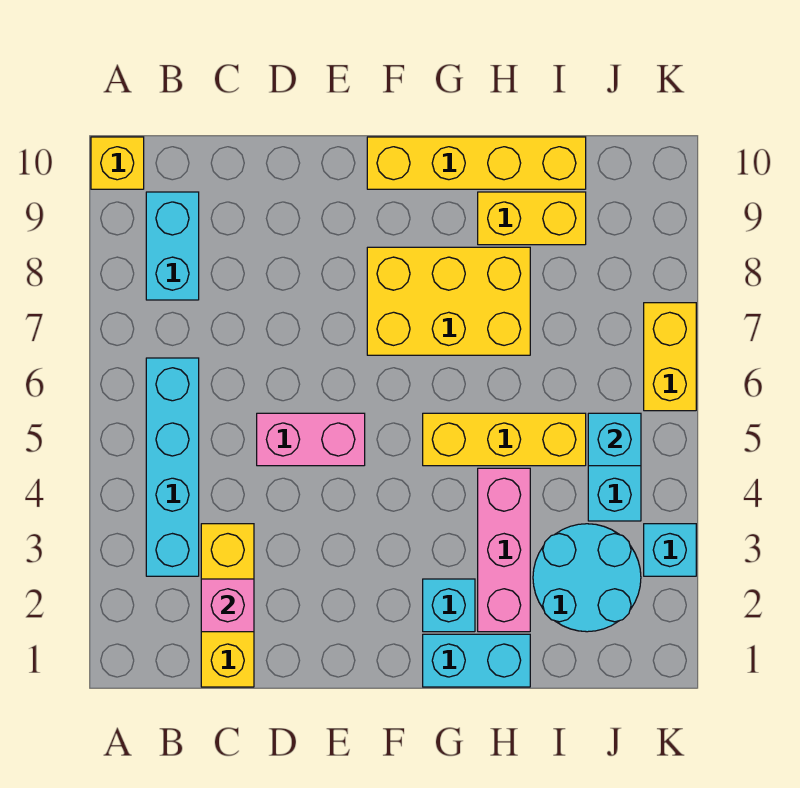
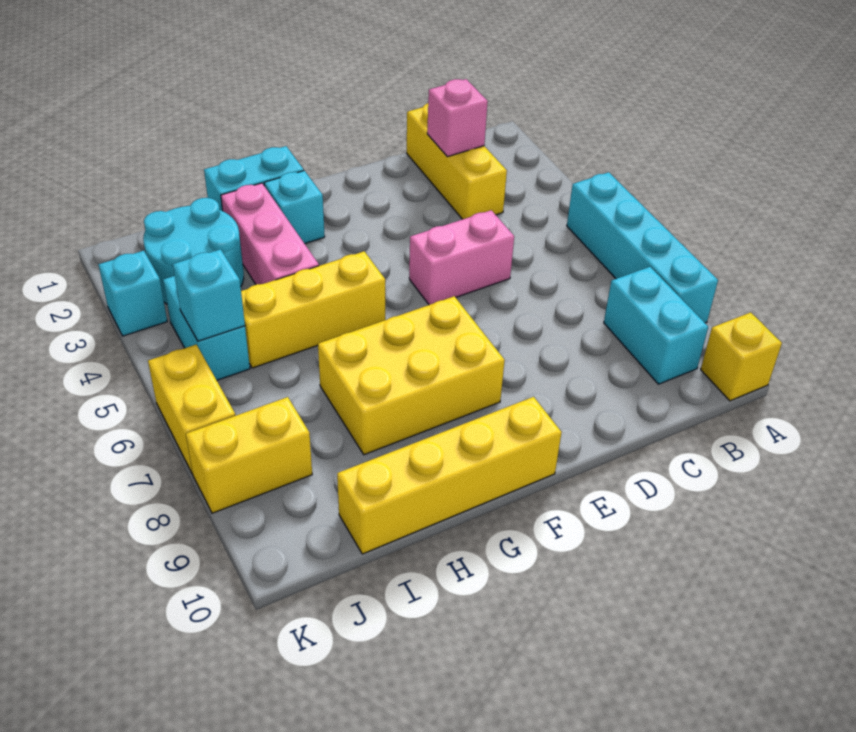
cyan 1x4 brick [146,358,199,576] -> cyan 1x4 brick moved to [567,172,718,323]
yellow 1x2 brick [478,192,586,245] -> yellow 1x2 brick moved to [186,397,312,513]

